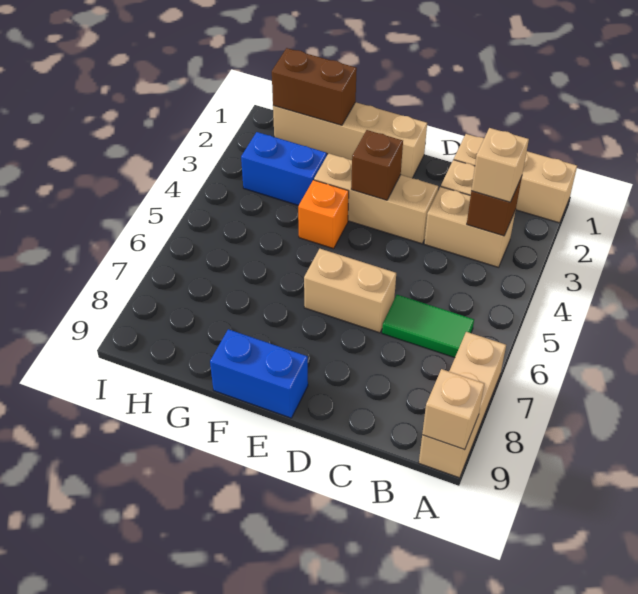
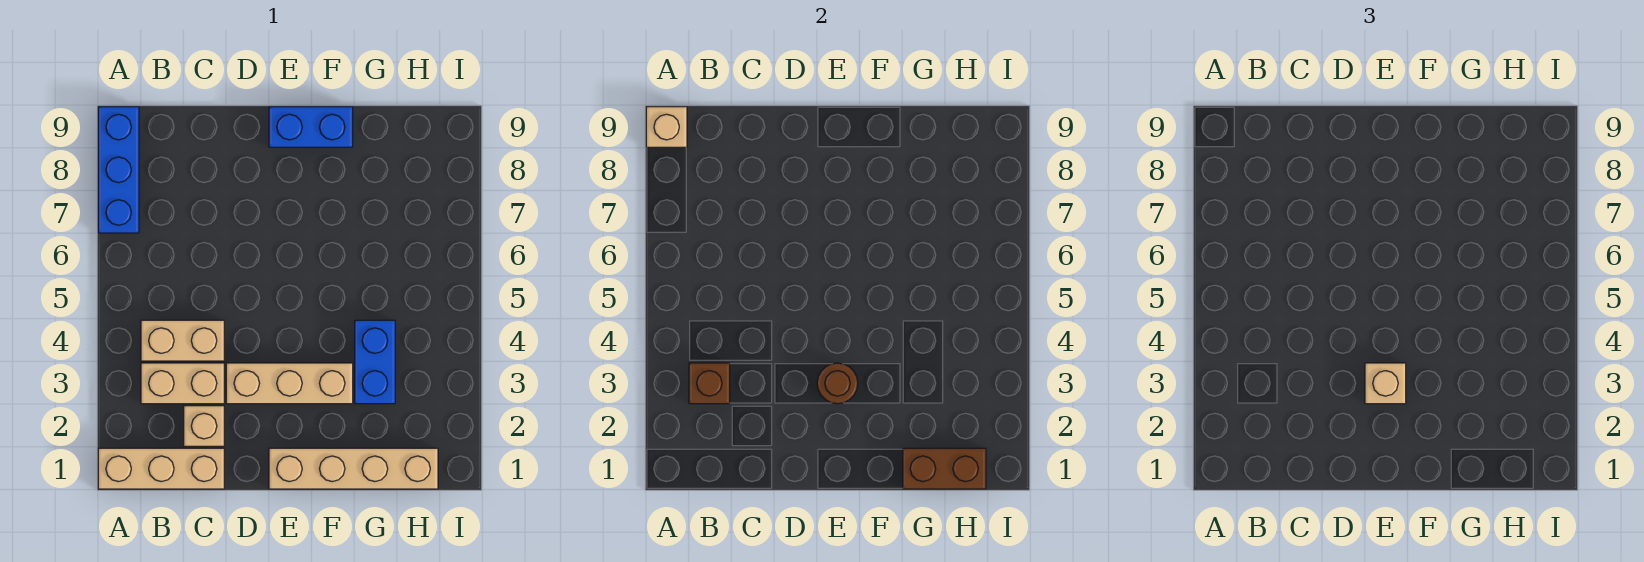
tan 1x3 brick [419,332,506,478] -> blue 1x3 brick [98,107,139,233]
tan 1x1 brick [471,128,529,202] -> tan 1x1 brick moved to [1365,363,1406,404]
green 1x2 tile [382,295,474,358] -> none
tan 1x2 brick [304,249,396,333] -> tan 1x2 brick moved to [141,320,224,361]
brown 1x1 brick [351,130,403,200] -> brown 1x1 round brick [817,363,858,404]
orange 1x1 brick [298,180,349,249] -> none
blue 1x2 brick [241,132,327,205] -> blue 1x2 brick turned to [355,320,395,404]

